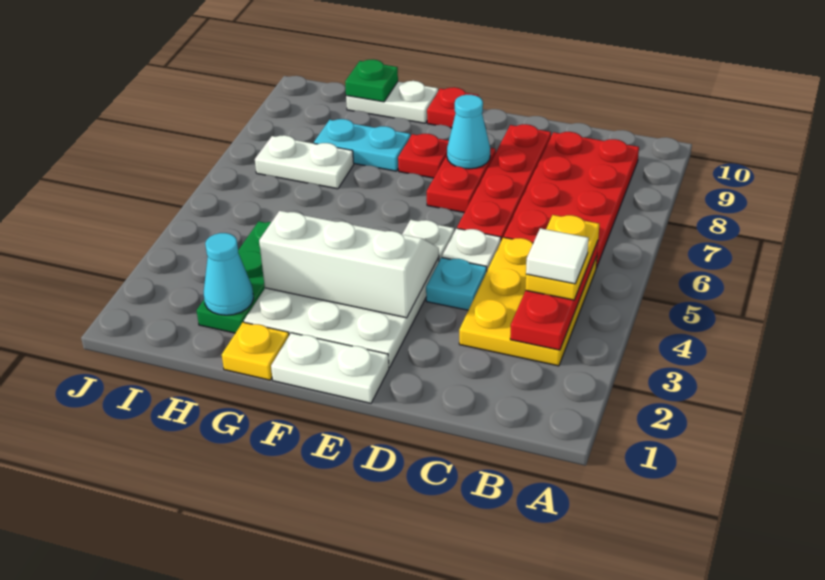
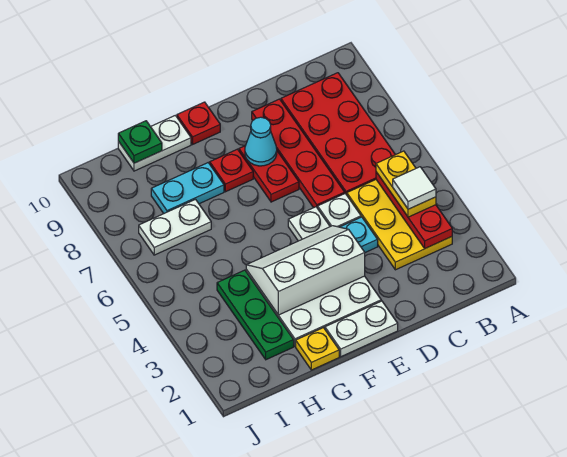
cyan 1x1 cone [204,233,254,315] -> none

